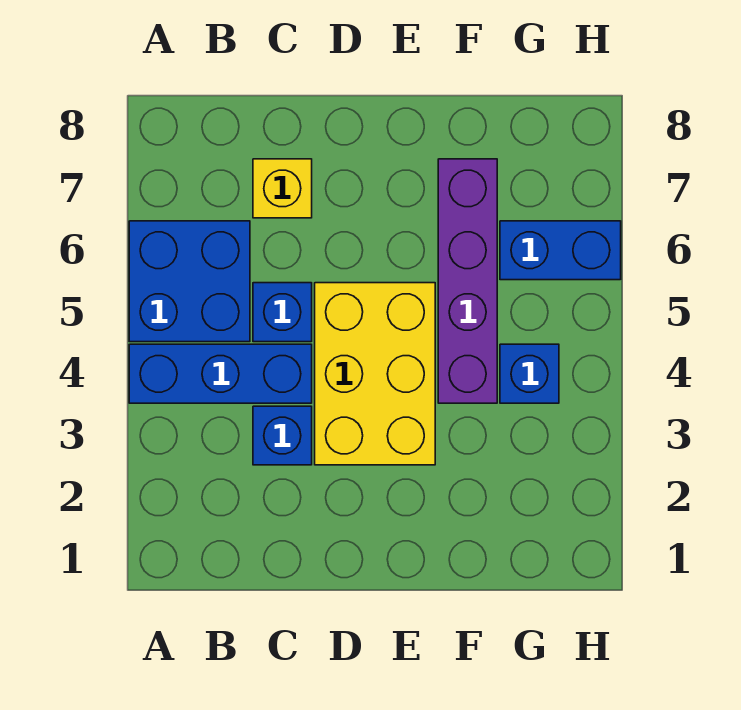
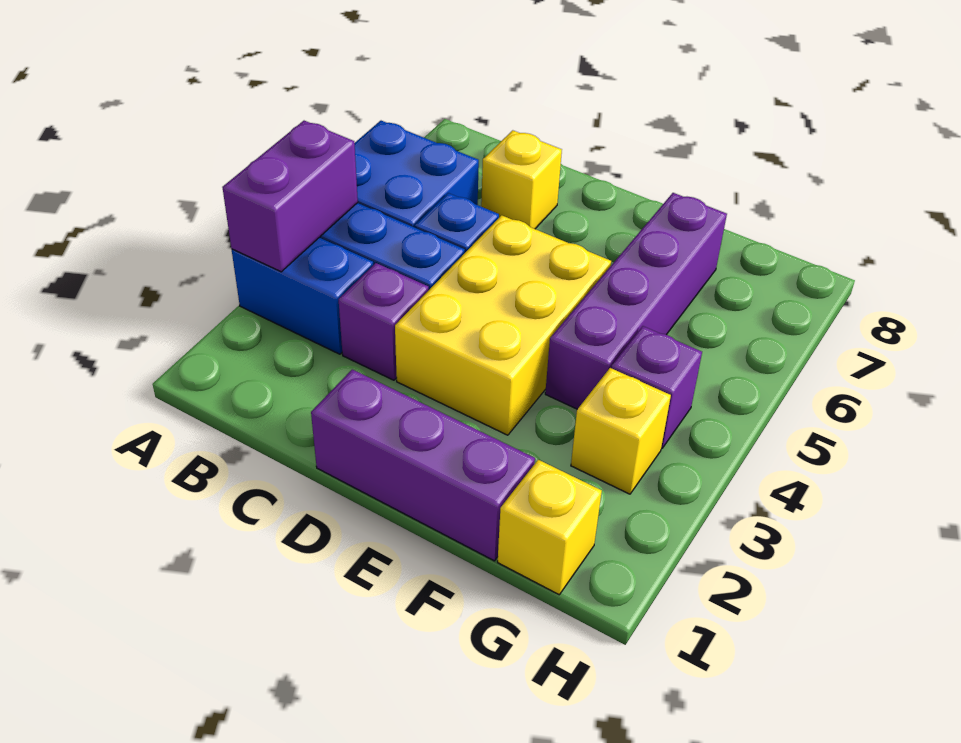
none -> purple 1x2 brick [222,121,358,272]
blue 1x1 brick [253,406,312,465] -> purple 1x1 brick [338,263,429,380]
none -> purple 1x3 brick [311,369,535,561]
none -> yellow 1x1 brick [498,460,602,595]
none -> yellow 1x1 brick [571,368,671,494]
blue 1x1 brick [500,344,559,403] -> purple 1x1 brick [611,326,702,448]
blue 1x2 brick [500,221,621,280] -> blue 1x2 brick moved to [232,238,373,354]

